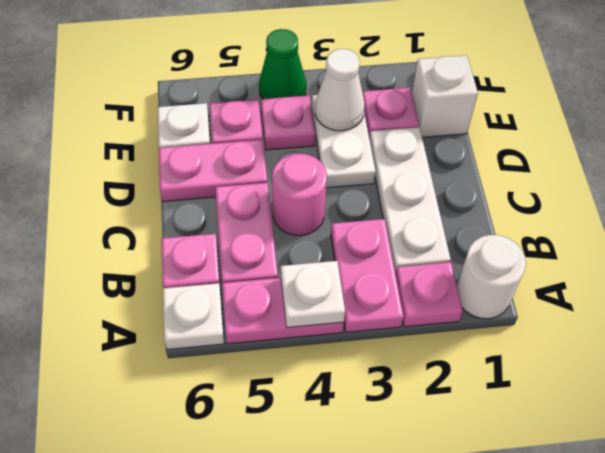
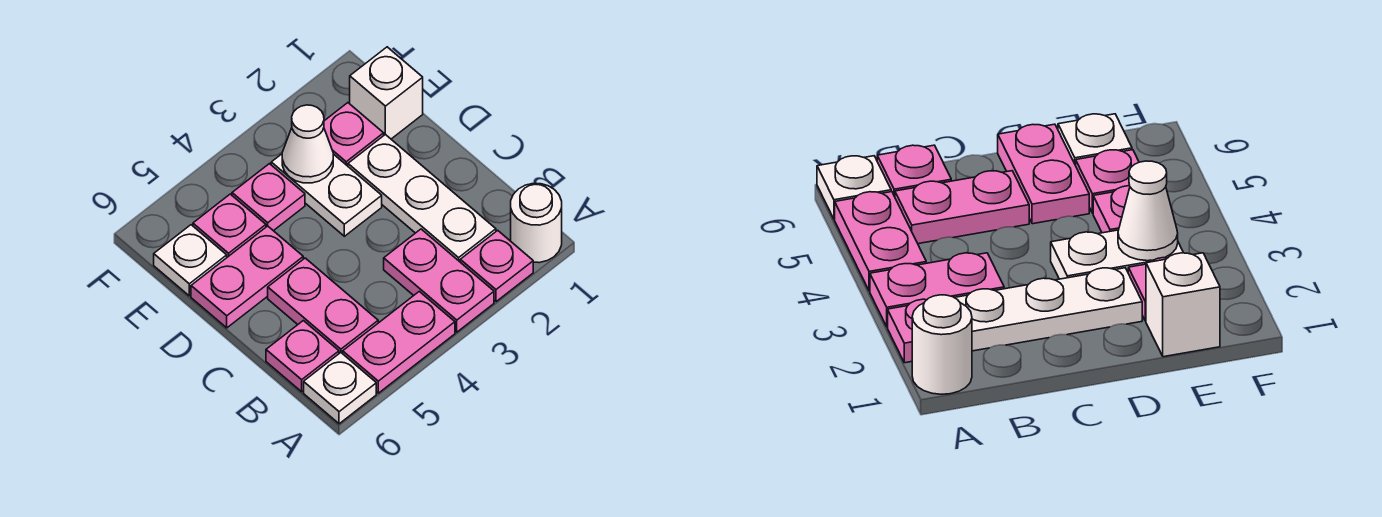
white 1x1 plate [281,261,345,328] -> none
pink 1x1 round brick [272,154,327,235] -> none
green 1x1 cone [259,29,306,99] -> none

